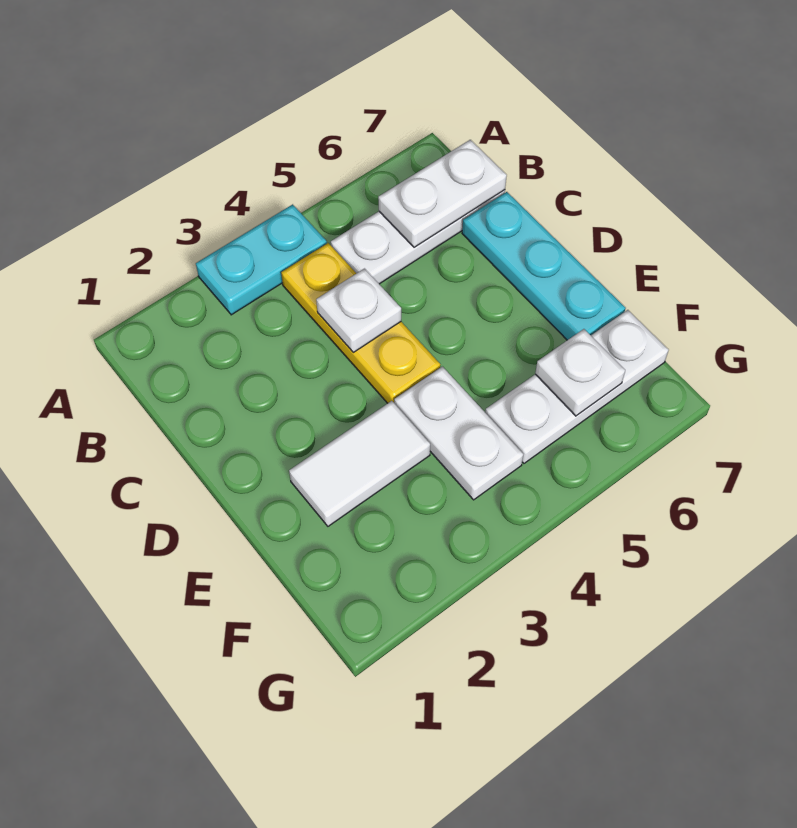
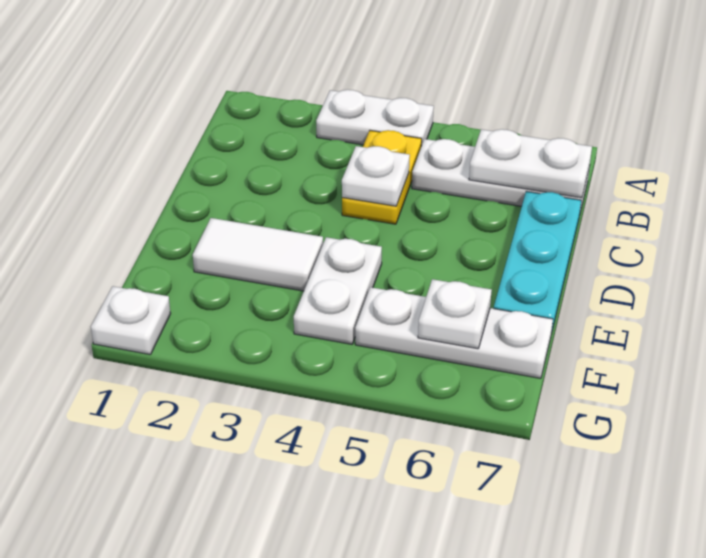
cyan 1x2 plate [196,204,327,315] -> white 1x2 plate [316,90,434,146]
yellow 1x3 plate [281,243,440,403] -> yellow 1x2 plate [342,130,422,224]
none -> white 1x1 plate [91,286,171,355]

